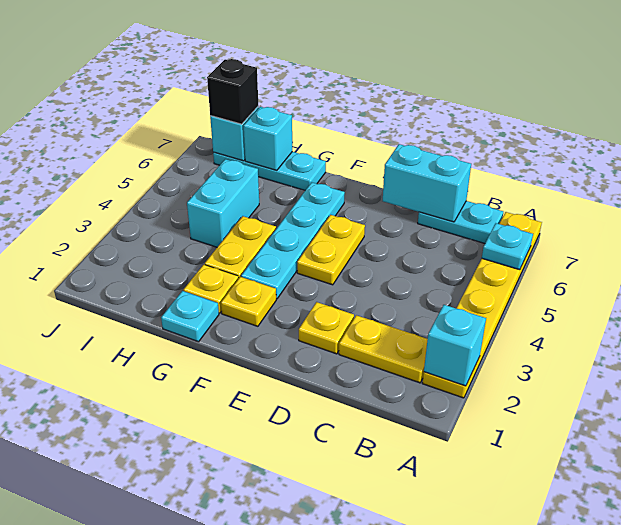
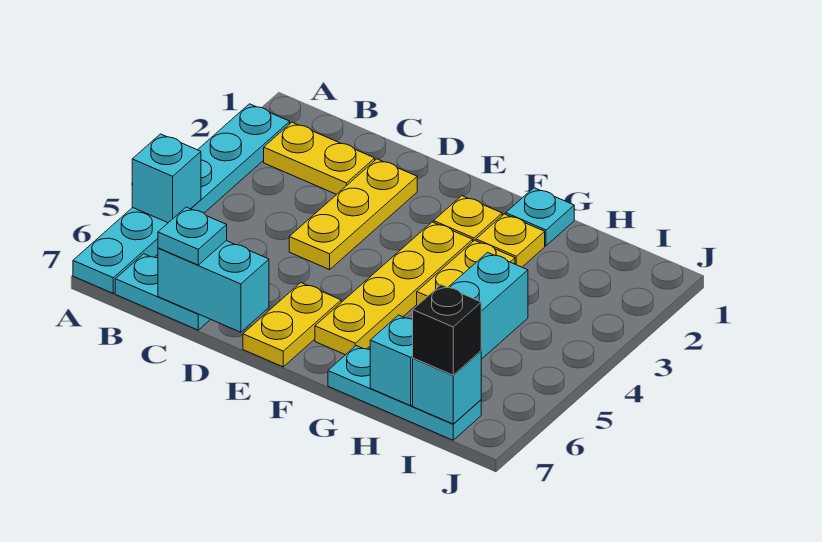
yellow 1x6 plate [423,212,542,398] -> cyan 1x6 plate [73,104,290,293]
cyan 1x1 brick [424,305,486,386] -> cyan 1x1 brick moved to [132,134,201,223]
cyan 1x1 plate [482,223,533,270] -> cyan 1x1 plate moved to [158,207,227,265]
yellow 1x1 plate [299,302,354,354] -> yellow 1x3 plate [289,159,417,270]
yellow 1x2 plate [297,215,365,285] -> yellow 1x2 plate moved to [243,283,341,367]
cyan 1x4 plate [241,182,345,299] -> yellow 1x4 plate [315,222,473,355]

